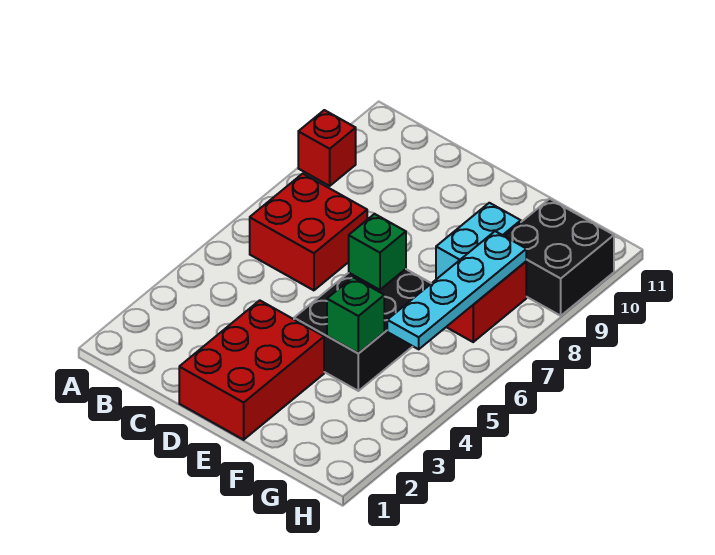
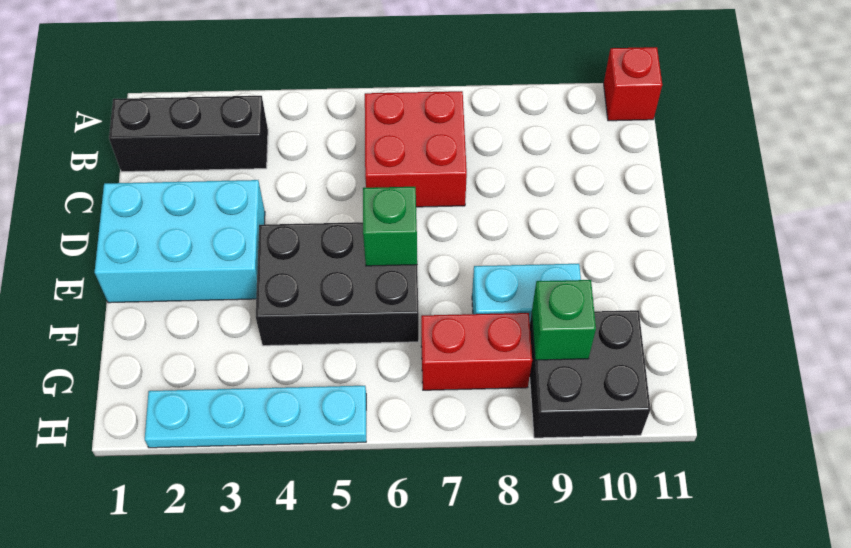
red 1x1 brick [298,110,356,186] -> red 1x1 brick moved to [604,47,662,121]
none -> black 1x3 brick [109,96,268,172]
red 2x3 brick [179,300,324,440] -> cyan 2x3 brick [95,180,265,303]
green 1x1 brick [327,277,384,353] -> green 1x1 brick moved to [532,280,596,360]
cyan 1x4 plate [387,231,526,349] -> cyan 1x4 plate moved to [145,386,366,448]

